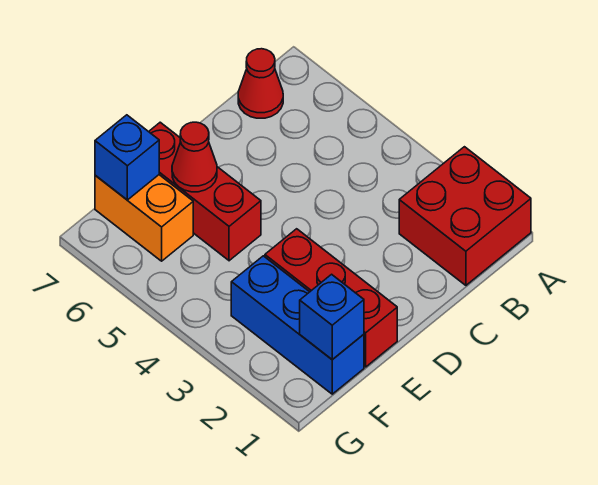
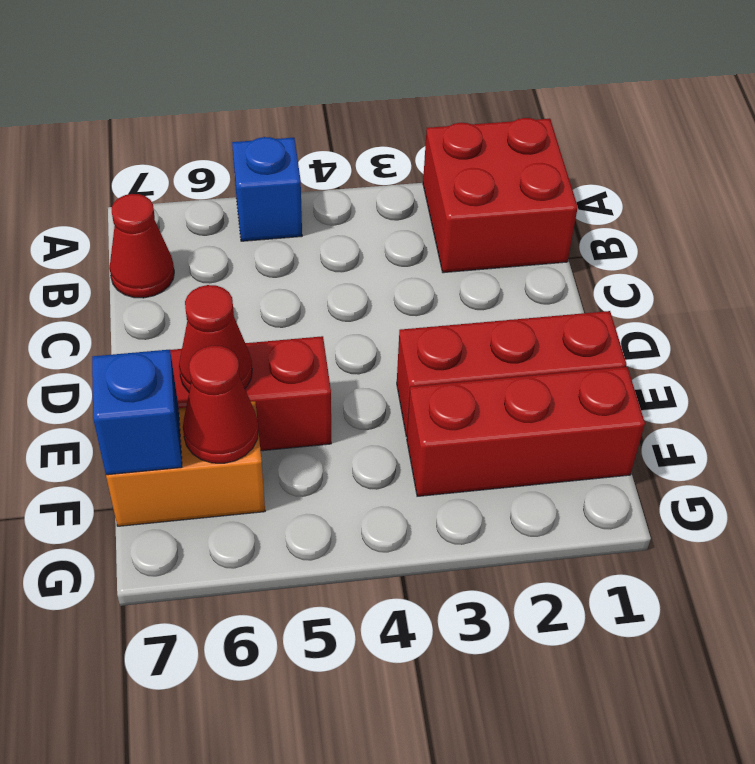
blue 1x3 brick [231,256,364,394] -> red 1x3 brick [407,367,645,496]
blue 1x1 brick [300,274,364,360] -> blue 1x1 brick moved to [232,137,302,241]
none -> red 1x1 cone [183,346,258,463]

